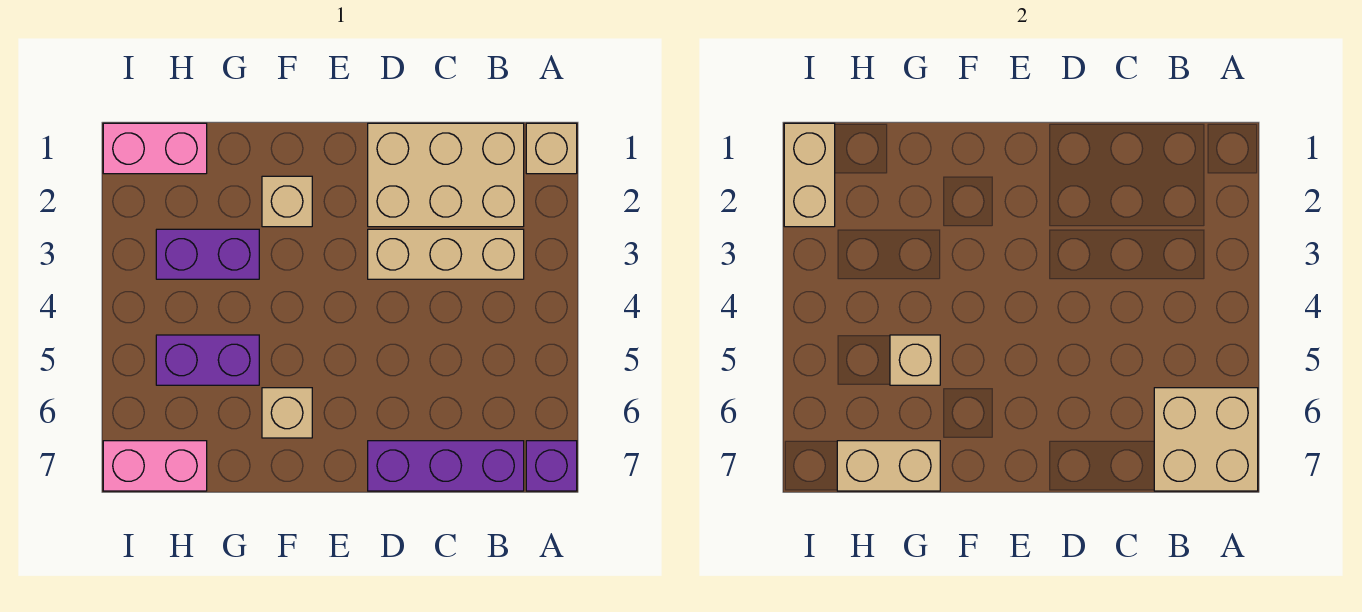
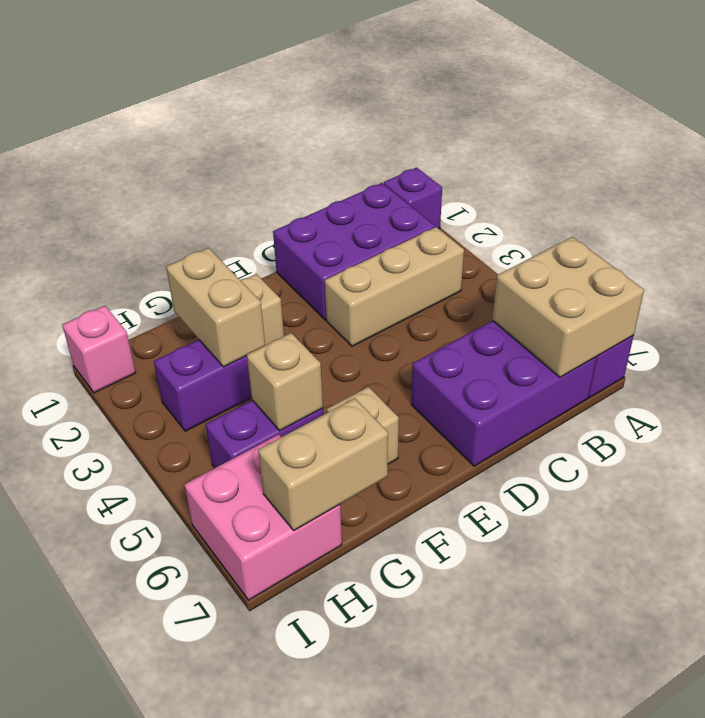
tan 1x1 brick [526,123,577,174] -> purple 1x1 brick [384,168,442,229]
tan 2x3 brick [368,123,524,227] -> purple 2x3 brick [273,183,435,320]
purple 1x3 brick [368,441,524,491] -> purple 2x3 brick [411,321,596,466]
pink 1x2 brick [103,123,207,174] -> pink 1x1 brick [62,306,136,393]
pink 1x2 brick [103,441,207,491] -> pink 2x2 brick [184,434,342,600]
tan 1x2 brick [784,123,835,227] -> tan 1x2 brick moved to [166,248,265,367]

